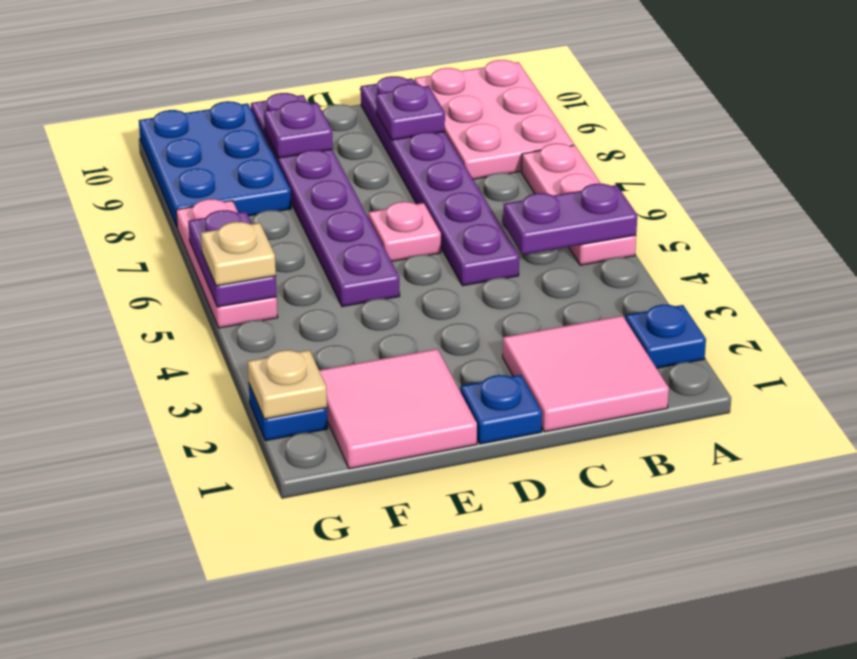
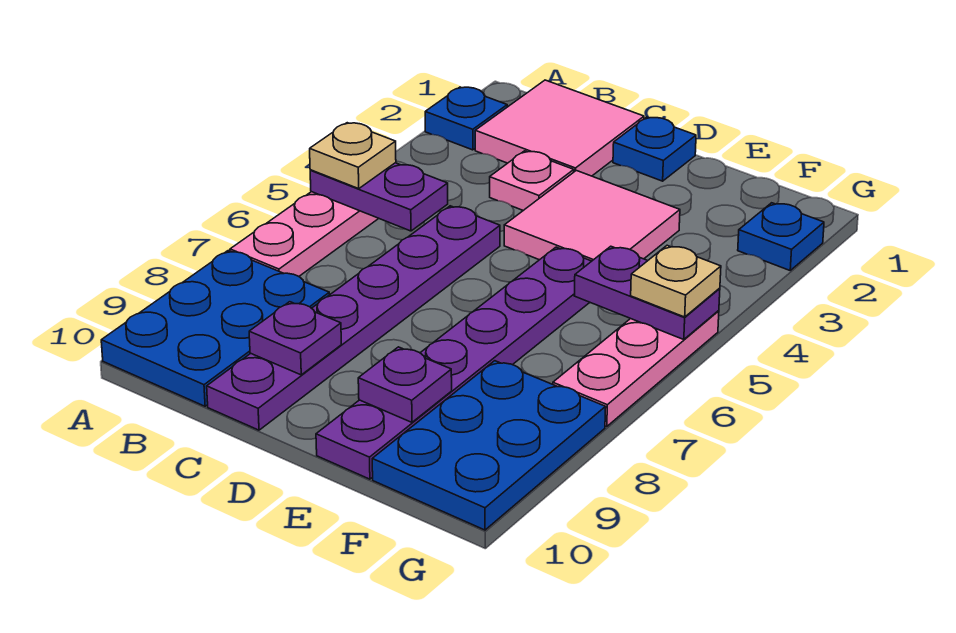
pink 2x3 plate [415,60,574,179] -> blue 2x3 plate [101,251,329,406]
pink 1x1 plate [368,202,441,261] -> pink 1x1 plate moved to [490,151,574,210]
pink 2x2 tile [319,349,477,469] -> pink 2x2 tile moved to [504,170,680,261]
tan 1x1 plate [248,350,327,419] -> tan 1x1 plate moved to [310,123,396,189]
purple 1x2 plate [188,210,277,307] -> purple 1x2 plate turned to [574,246,720,340]

